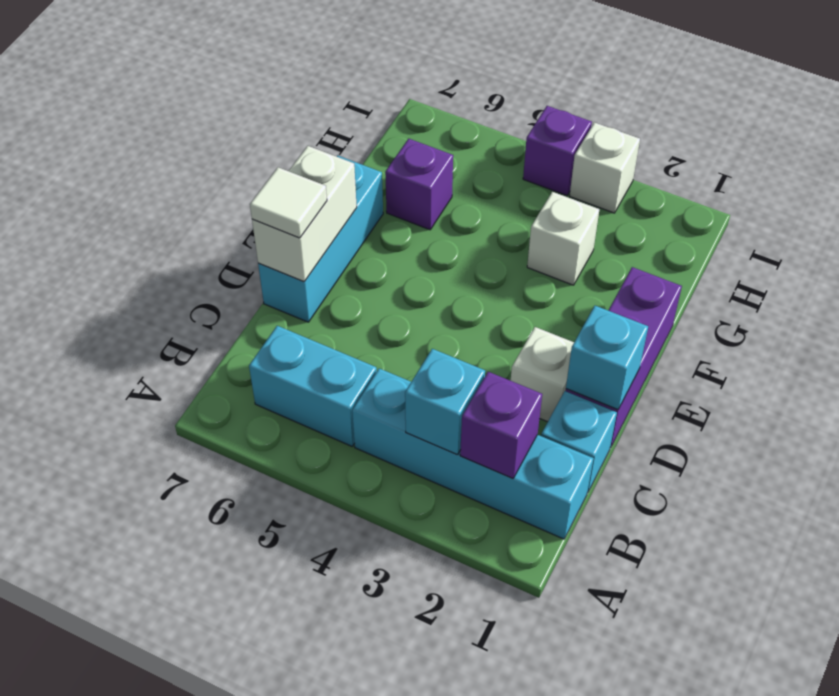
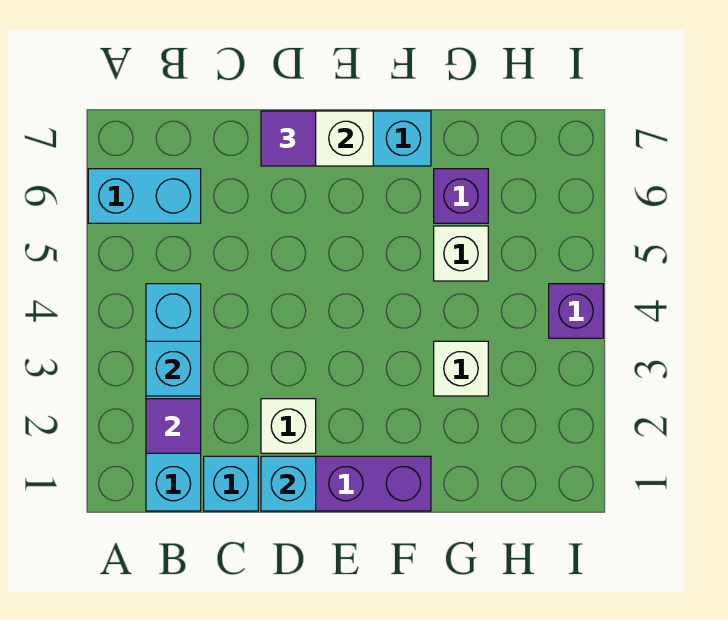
purple 1x1 brick [460,372,542,479] -> purple 1x1 tile [146,399,201,453]
cyan 1x2 brick [249,326,377,446] -> cyan 1x2 brick turned to [88,169,201,223]
white 1x1 tile [250,167,327,238] -> purple 1x1 tile [261,111,316,166]
white 1x1 brick [570,123,640,213] -> white 1x1 brick moved to [434,226,488,281]

